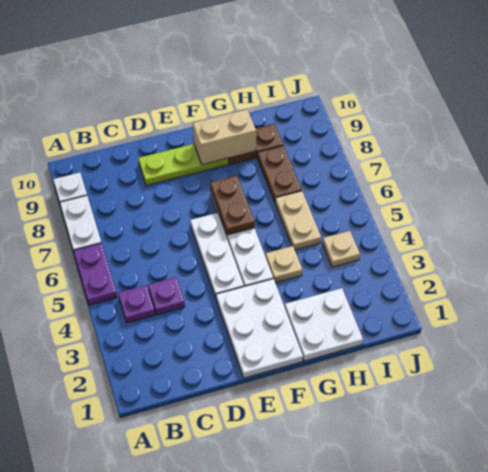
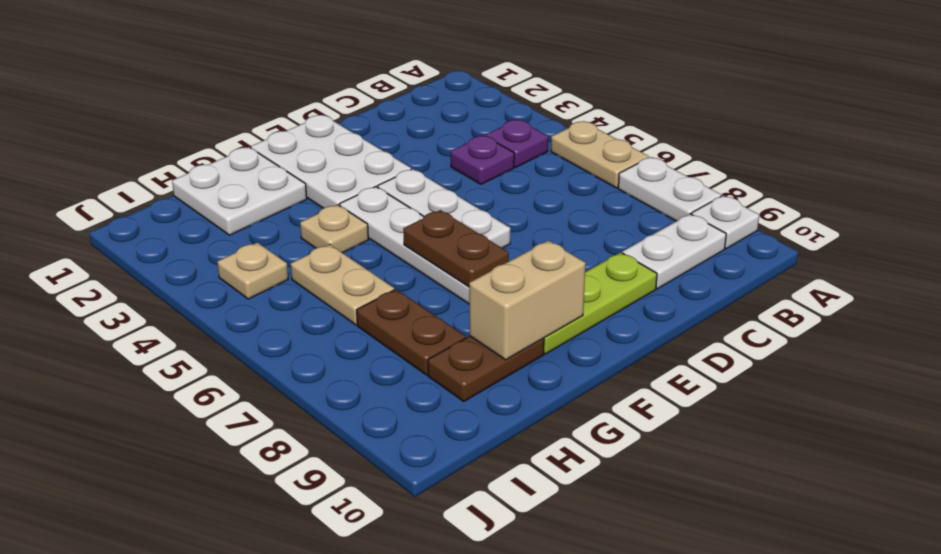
purple 1x2 plate [73,243,117,305] -> tan 1x2 plate [551,121,649,188]
none -> white 1x2 plate [622,214,726,289]

